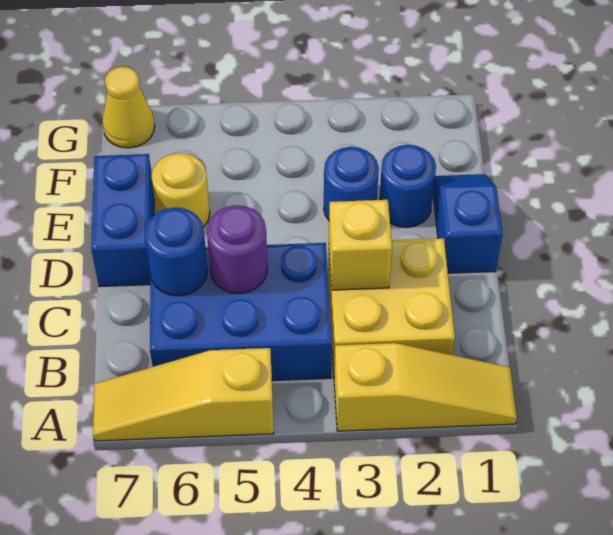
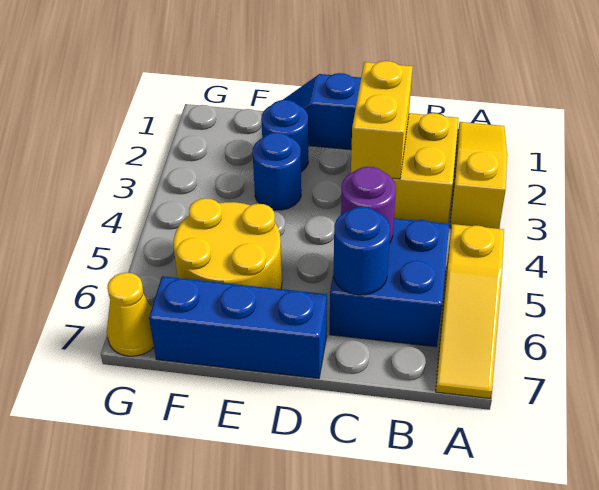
blue 2x3 brick [150,243,332,381] -> blue 2x2 brick [330,218,449,347]
yellow 1x1 brick [329,200,392,290] -> yellow 1x2 brick [351,61,413,179]
blue 1x2 brick [91,154,154,287] -> blue 1x3 brick [149,276,327,379]
yellow 1x1 round brick [151,153,210,227] -> yellow 2x2 round brick [174,198,282,289]

